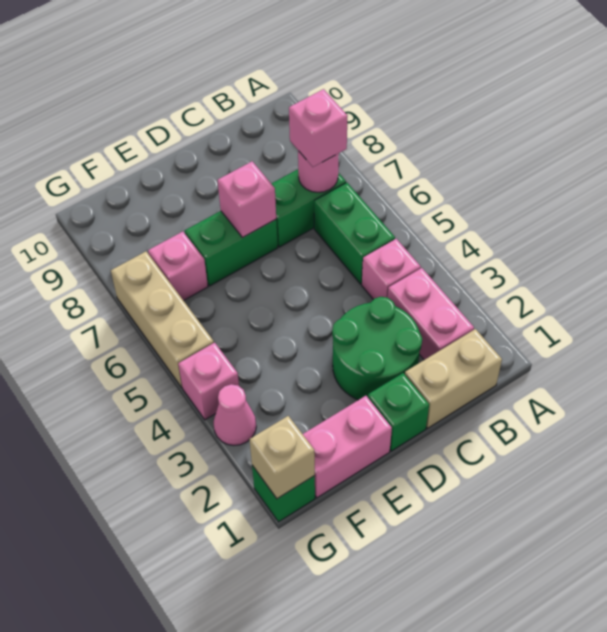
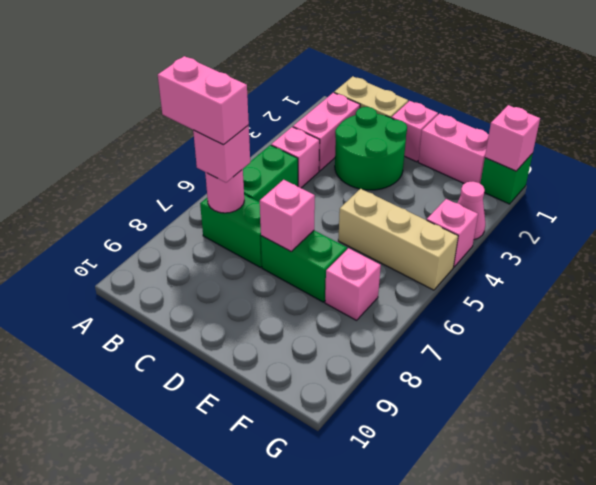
none -> pink 1x2 brick [158,56,249,145]
green 1x1 brick [368,373,429,451] -> pink 1x1 brick [392,101,438,162]
tan 1x1 brick [250,416,315,499] -> pink 1x1 brick [485,105,540,171]
tan 1x3 brick [111,252,214,388] -> tan 1x3 brick turned to [338,189,458,290]

